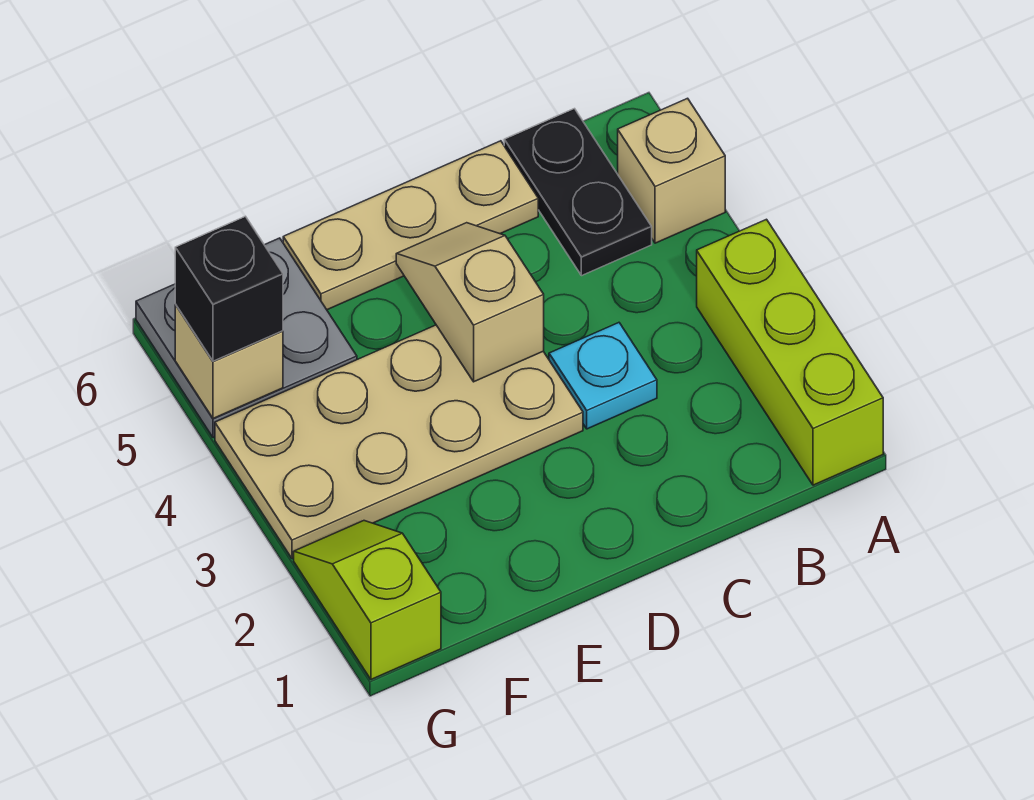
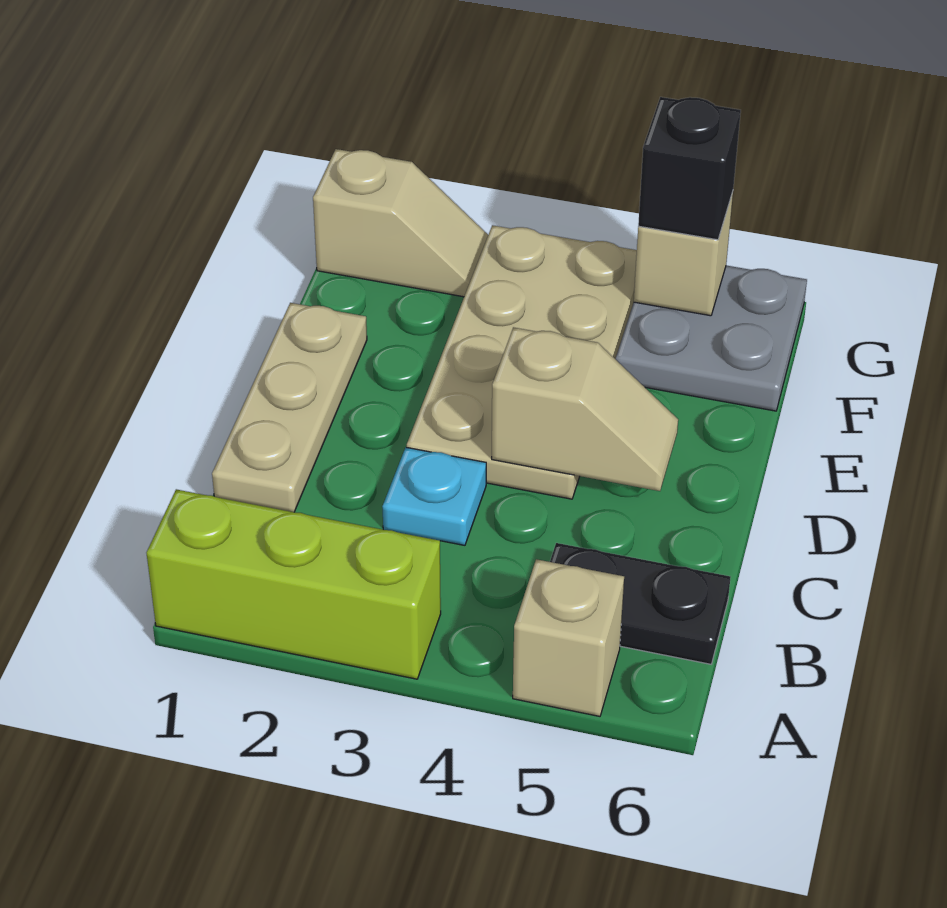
tan 1x3 plate [283,141,538,310] -> tan 1x3 plate moved to [212,303,367,512]
lime 1x2 slope [294,521,441,680] -> tan 1x2 slope [313,149,488,297]

